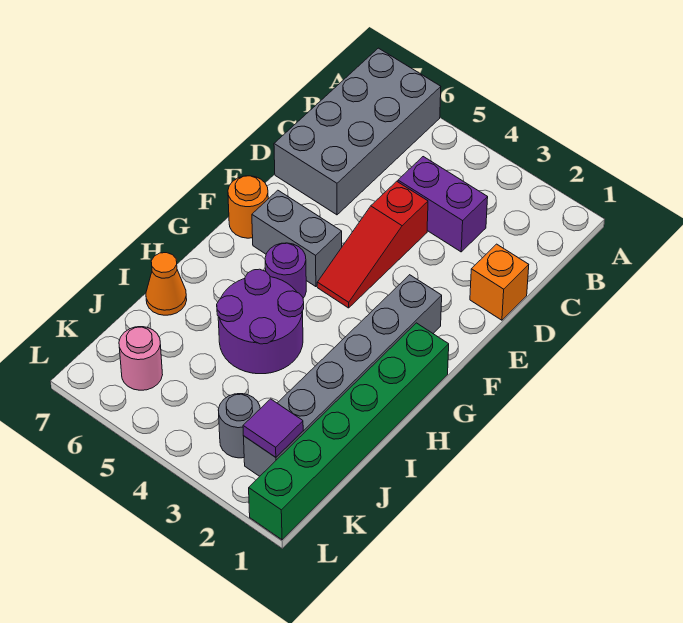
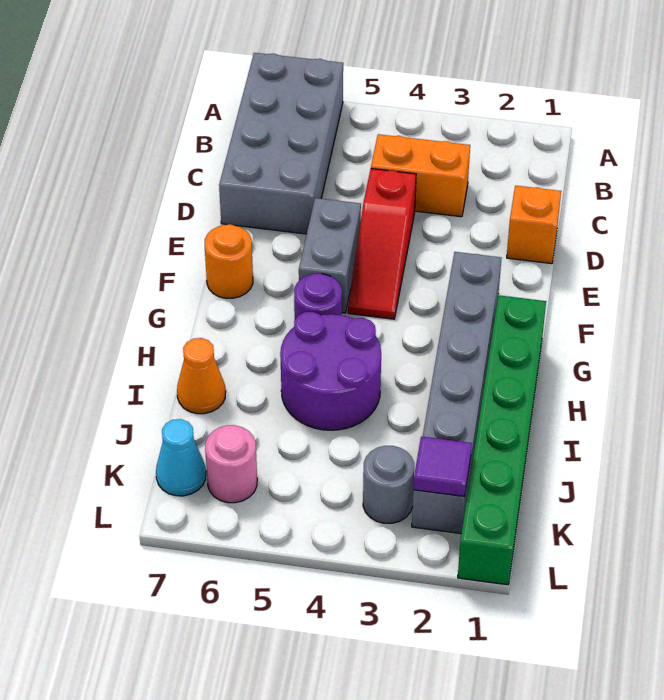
purple 1x2 brick [398,157,488,252] -> orange 1x2 brick [371,134,470,217]
grey 1x2 brick [252,190,342,287] -> grey 1x2 brick turned to [299,198,361,313]
none -> cyan 1x1 cone [156,419,206,496]

